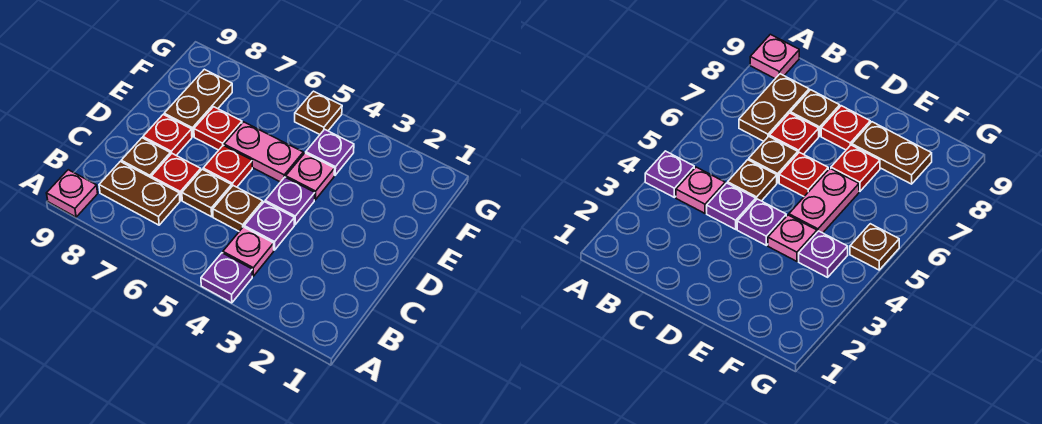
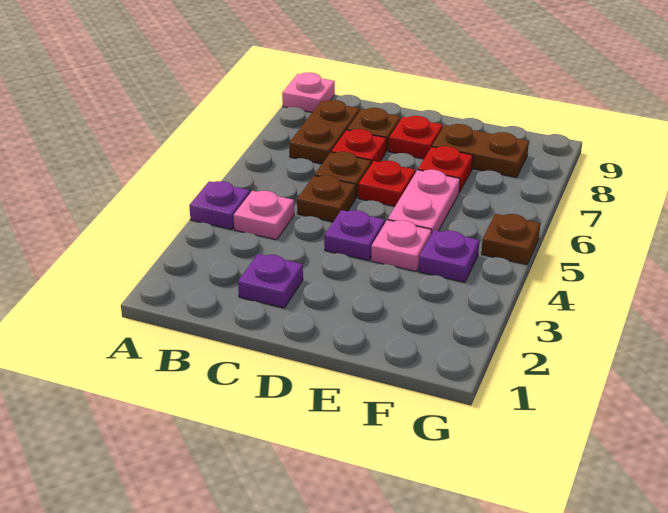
purple 1x1 plate [244,202,294,250] -> purple 1x1 plate moved to [238,254,303,308]

